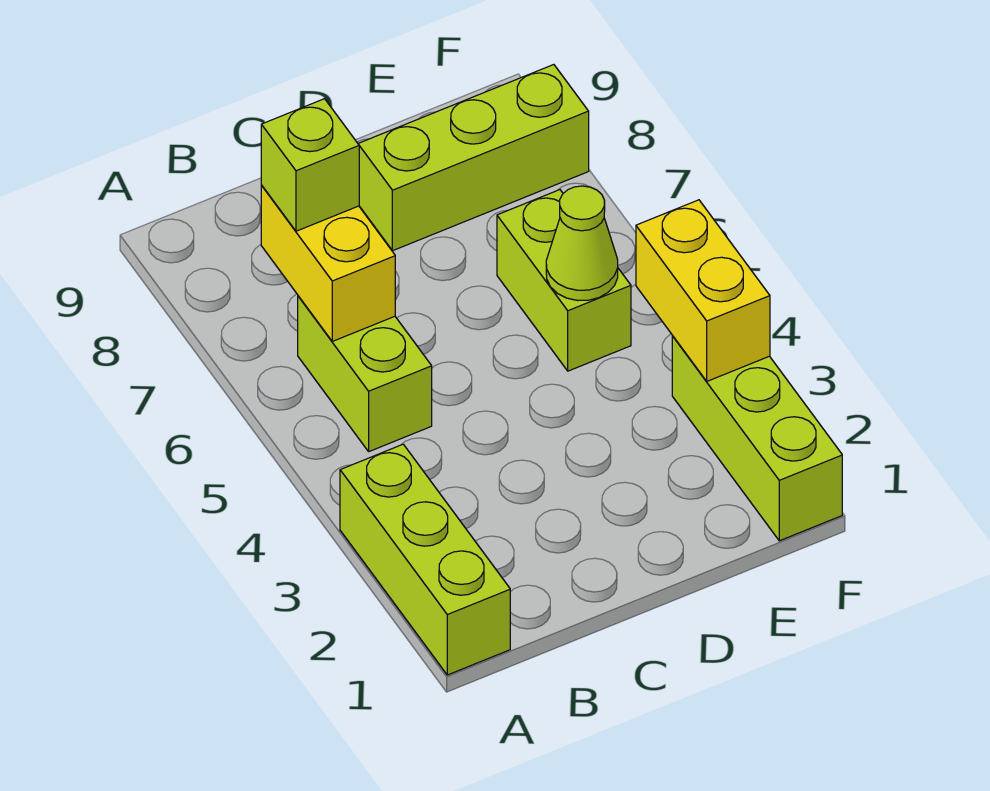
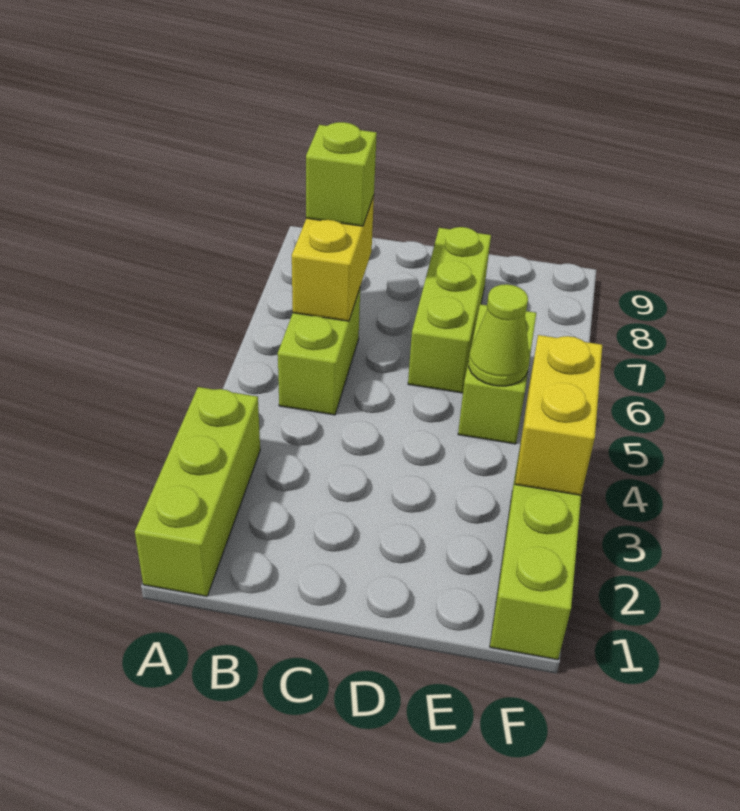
lime 1x3 brick [358,65,589,251] -> lime 1x3 brick turned to [408,227,491,393]

